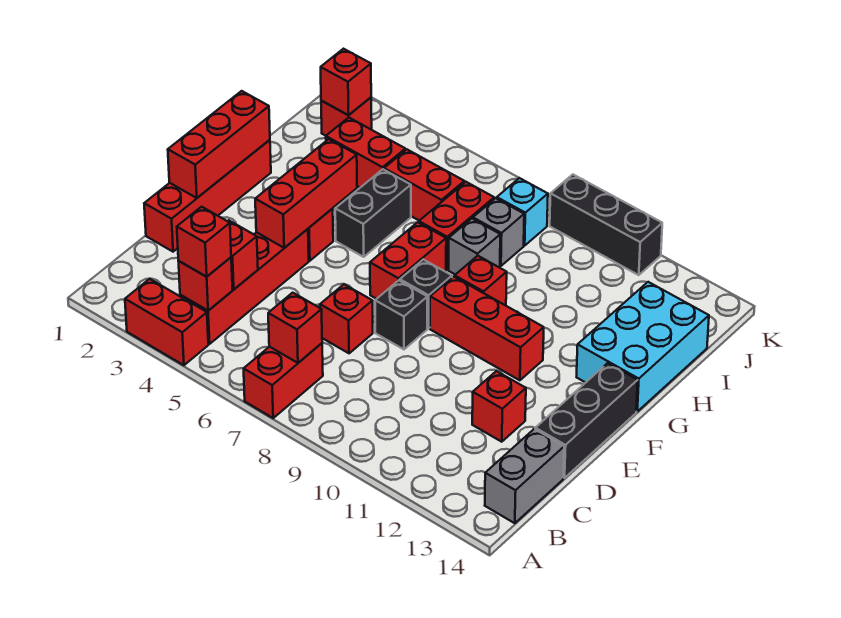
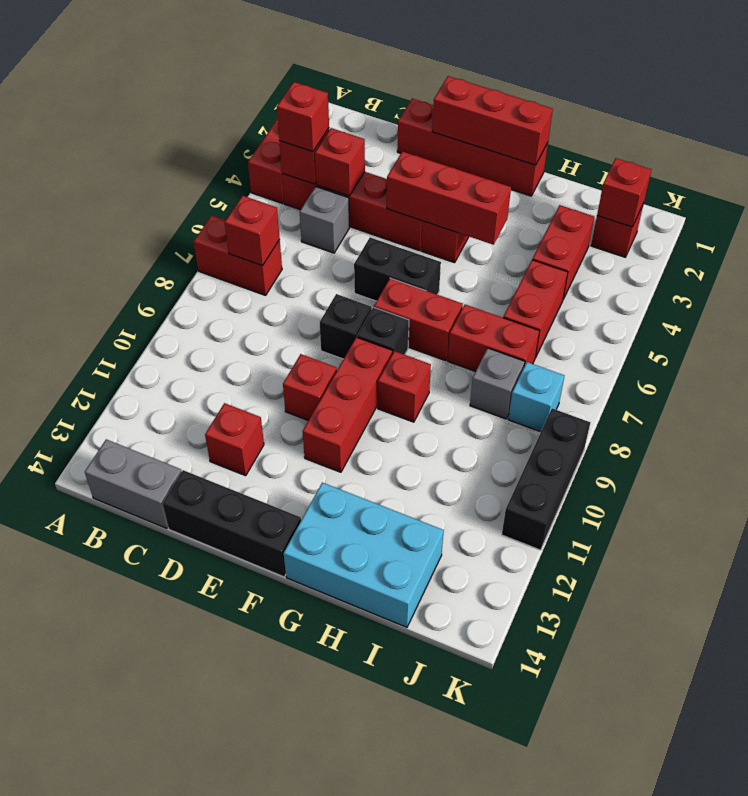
red 1x1 brick [320,284,373,353] -> red 1x1 brick moved to [283,354,337,421]
black 1x2 brick [335,169,411,257] -> black 1x2 brick moved to [354,238,441,301]
grey 1x1 brick [449,219,500,275] -> grey 1x1 brick moved to [300,187,349,253]

